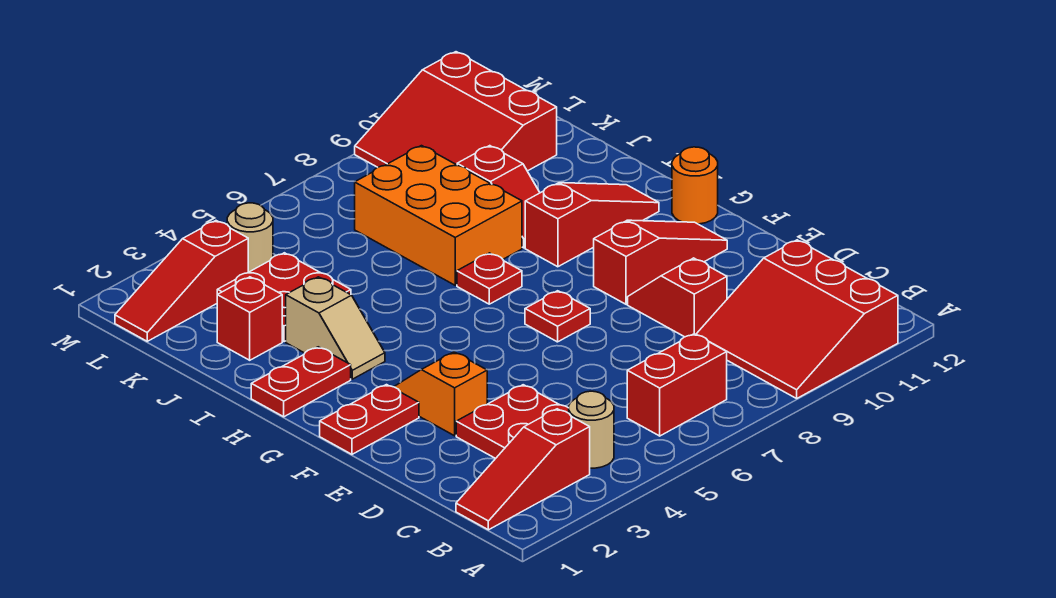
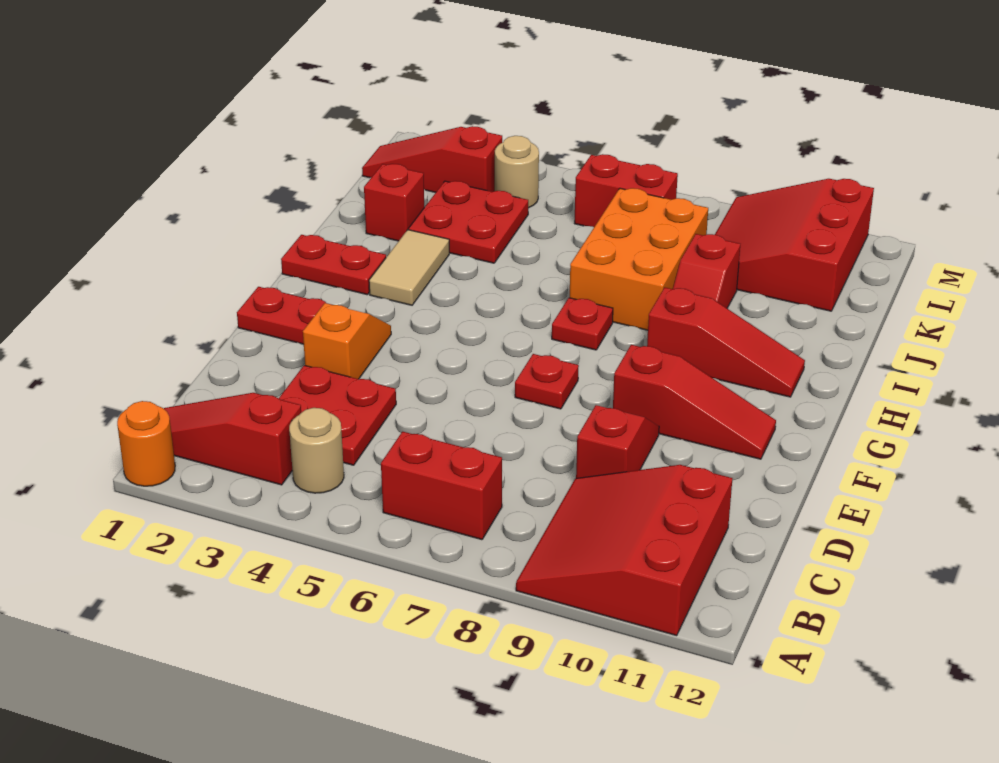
orange 1x1 round brick [672,147,718,224] -> orange 1x1 round brick moved to [117,401,175,486]
tan 1x2 slope [286,277,385,379] -> tan 1x2 tile [369,230,449,305]
none -> red 1x2 brick [574,154,678,227]

